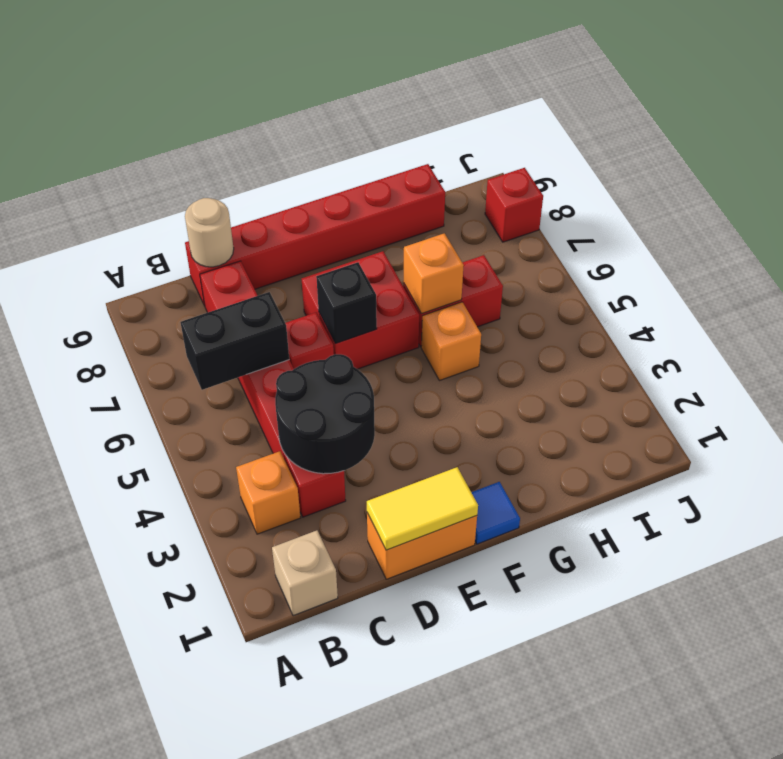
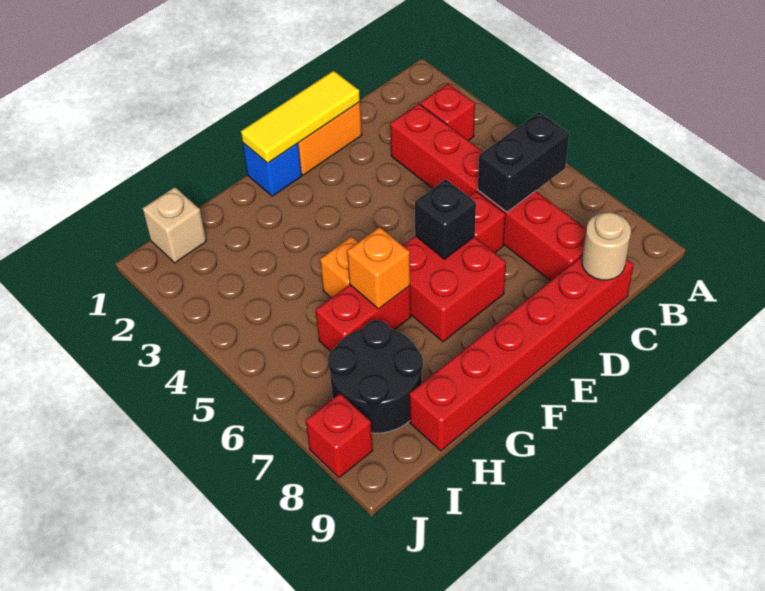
tan 1x1 brick [272,530,338,616] -> tan 1x1 brick moved to [143,187,206,263]
orange 1x1 brick [236,451,300,534] -> red 1x1 brick [420,84,475,141]
black 2x2 round brick [275,354,375,474] -> black 2x2 round brick moved to [328,320,423,433]
yellow 1x2 tile [367,467,478,550] -> yellow 1x3 tile [241,71,360,163]
blue 1x1 tile [471,482,520,544] -> blue 1x1 brick [243,143,302,196]

